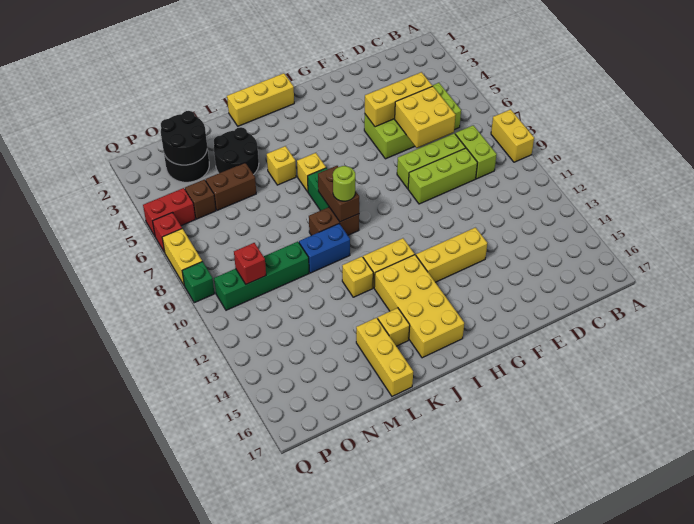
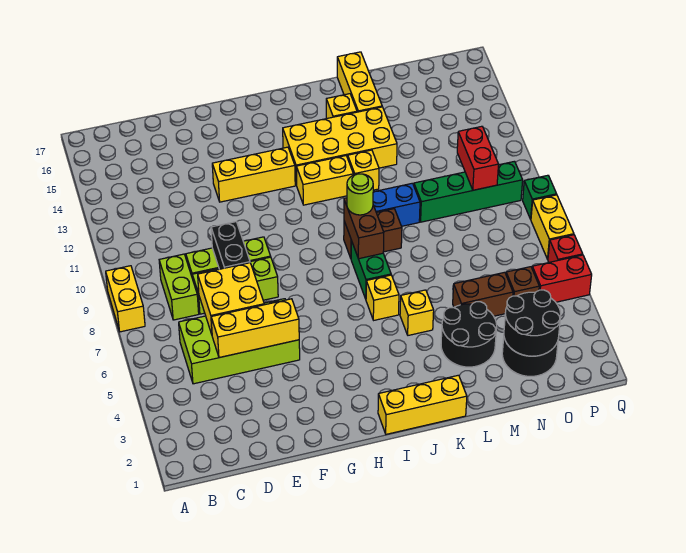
none -> black 1x2 brick [211,222,250,269]
yellow 2x4 brick [374,255,464,358] -> yellow 2x4 brick turned to [283,107,397,185]
red 1x1 brick [234,243,266,284] -> red 1x2 brick [457,126,499,190]

